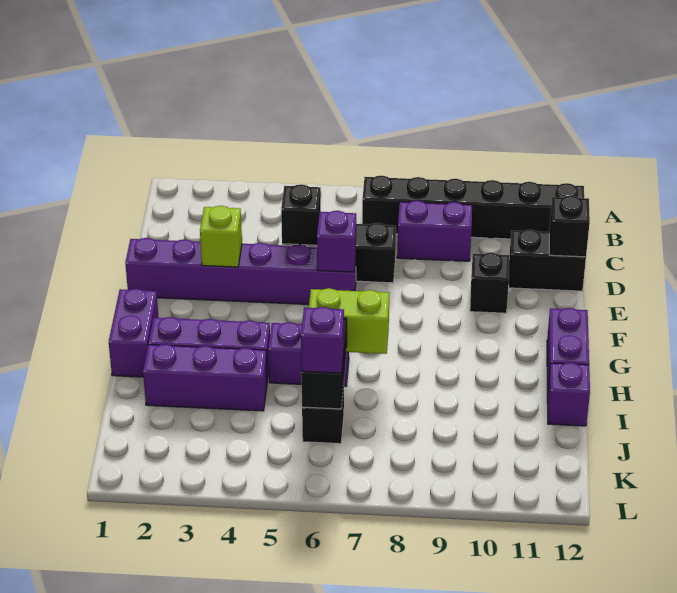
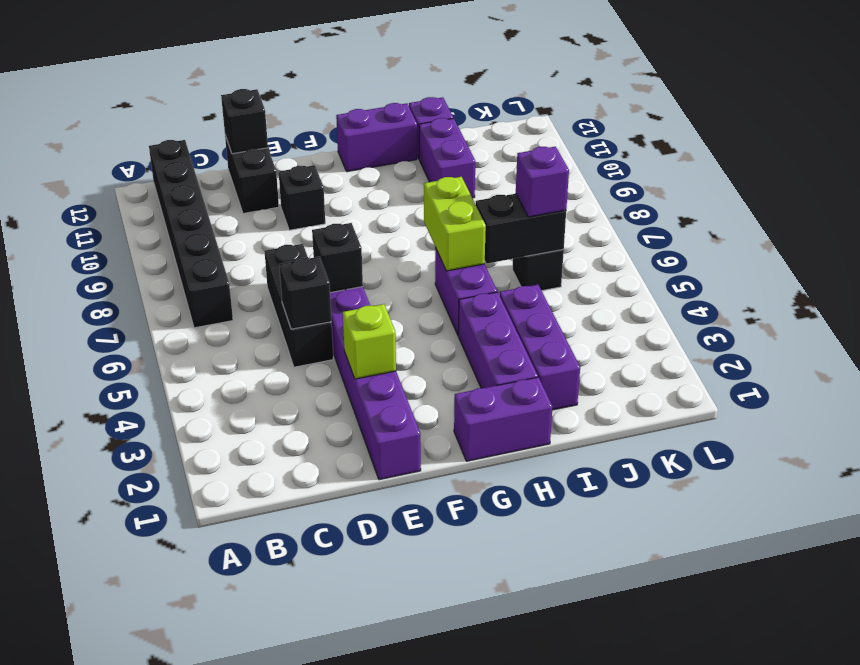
purple 1x2 brick [397,201,472,261] -> purple 1x2 brick moved to [419,118,475,198]
purple 1x1 brick [317,211,356,272] -> black 1x1 brick [312,223,363,293]

